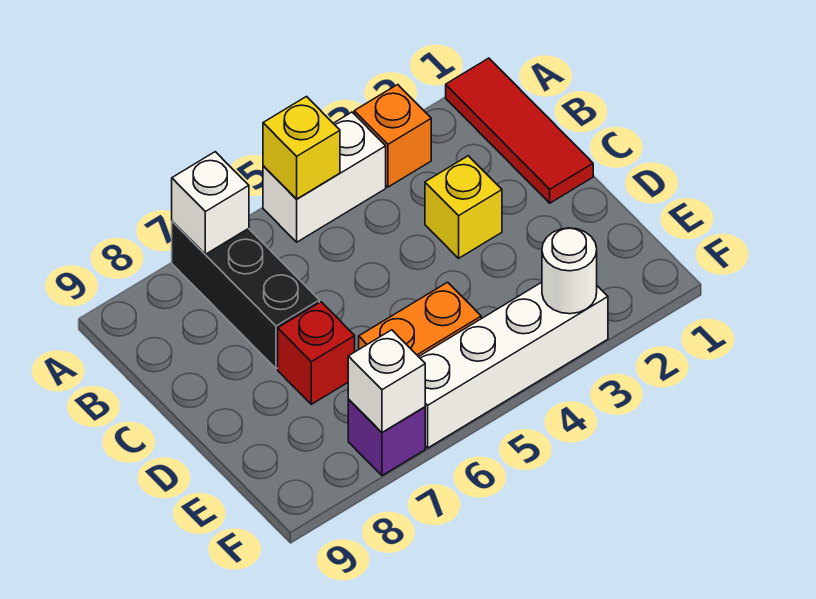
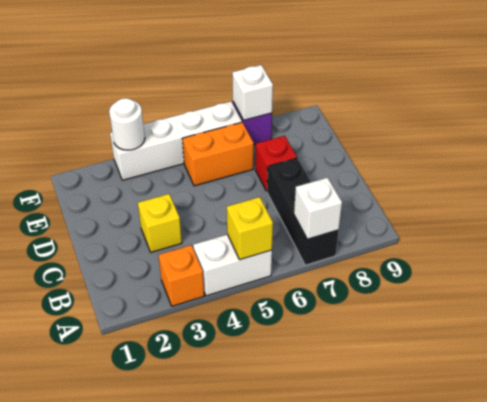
red 1x3 tile [446,58,593,203] -> none

